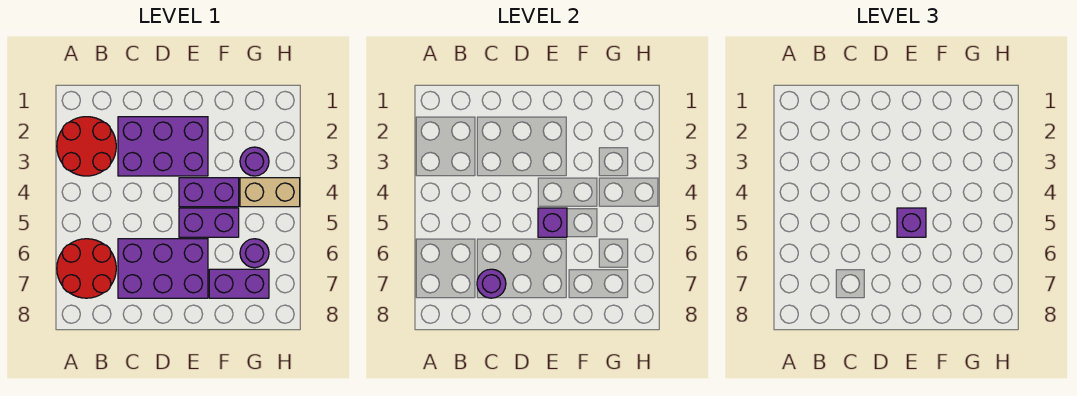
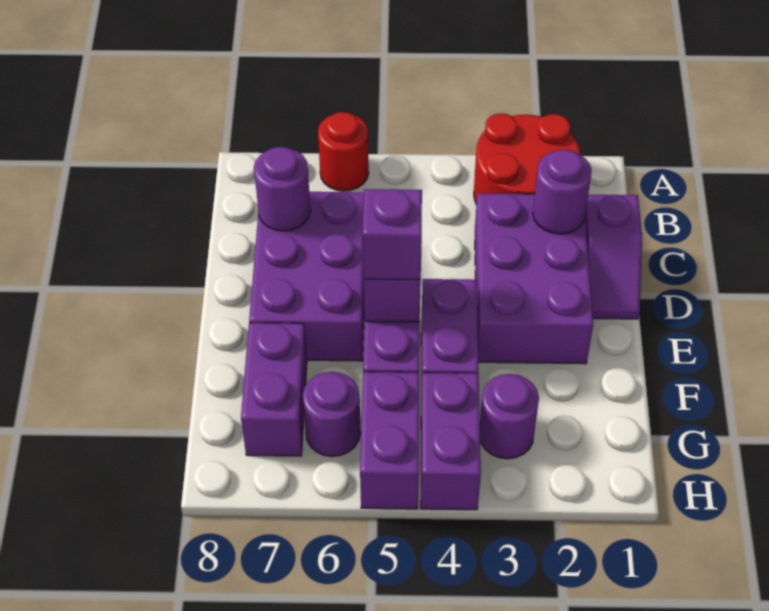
red 2x2 round brick [57,239,116,298] -> red 1x1 round brick [318,112,369,191]
none -> purple 1x2 slope [585,195,642,319]
none -> purple 1x1 round brick [533,150,592,234]
tan 1x2 brick [240,178,300,207] -> purple 1x2 brick [421,373,481,510]
none -> purple 1x2 brick [360,372,419,509]

